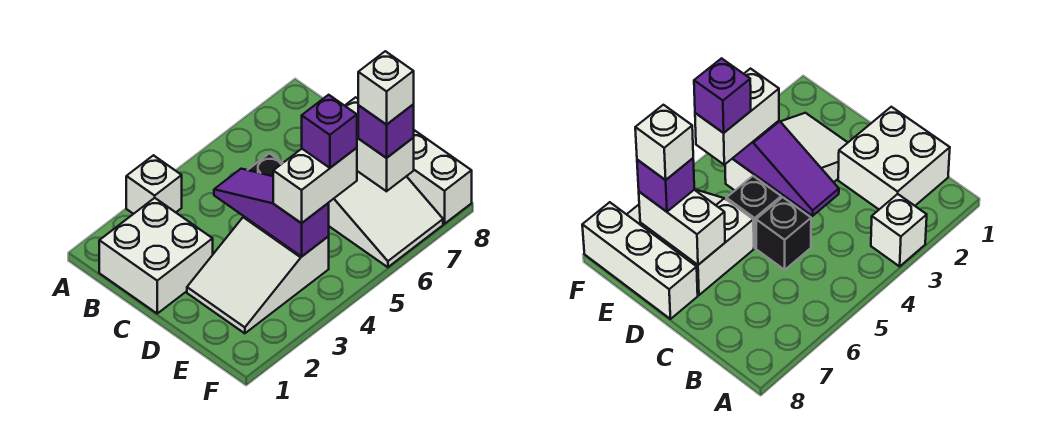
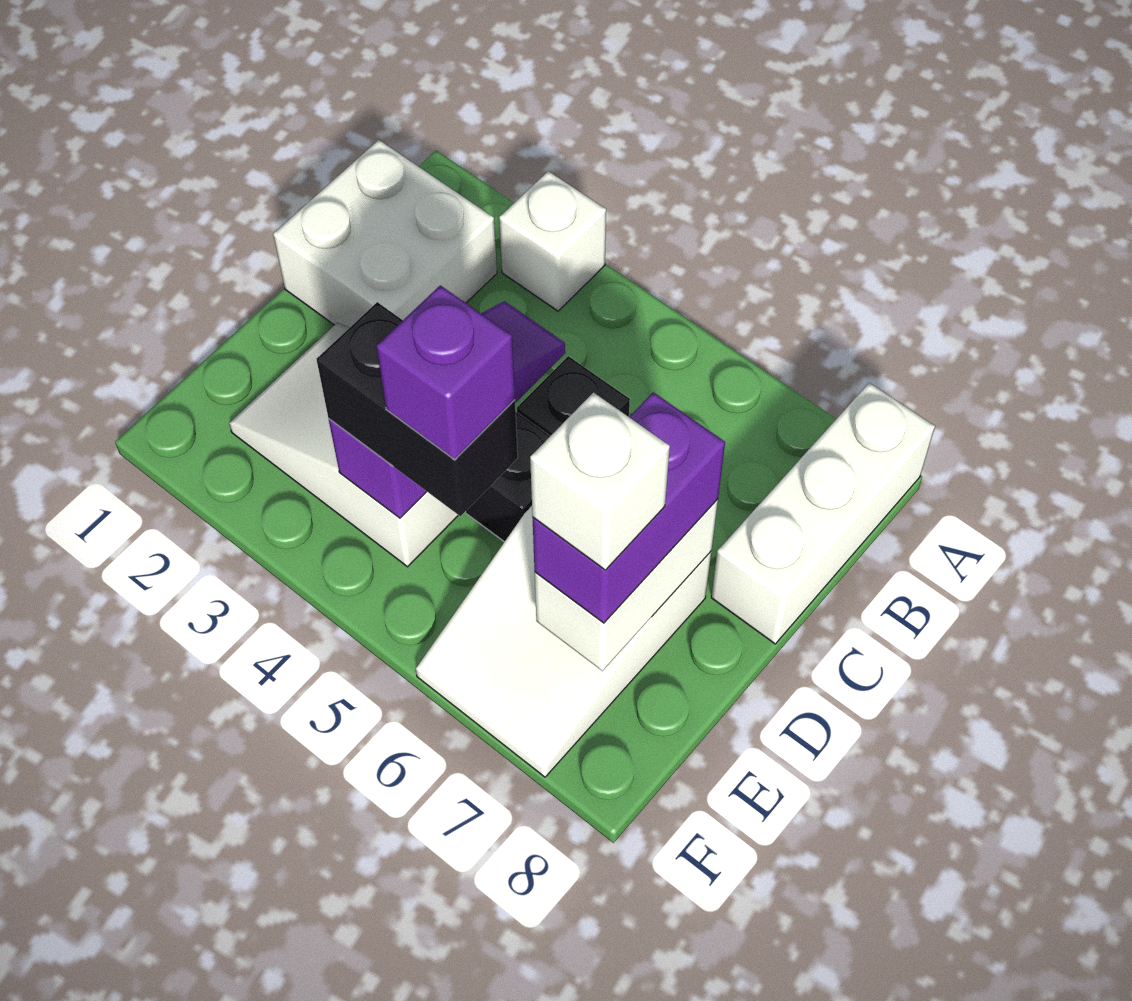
white 1x3 brick [407,130,472,224] -> white 1x3 brick moved to [711,383,935,644]
white 1x2 brick [273,148,357,223] -> black 1x2 brick [316,302,518,516]
purple 1x1 brick [358,105,414,158] -> purple 1x2 brick [533,392,725,623]

